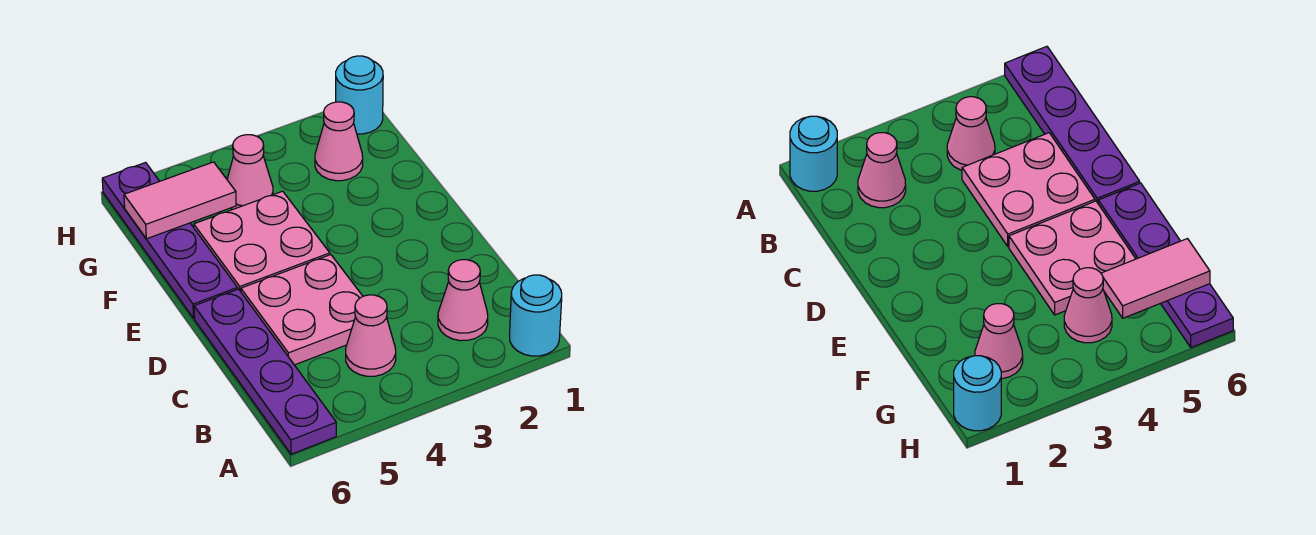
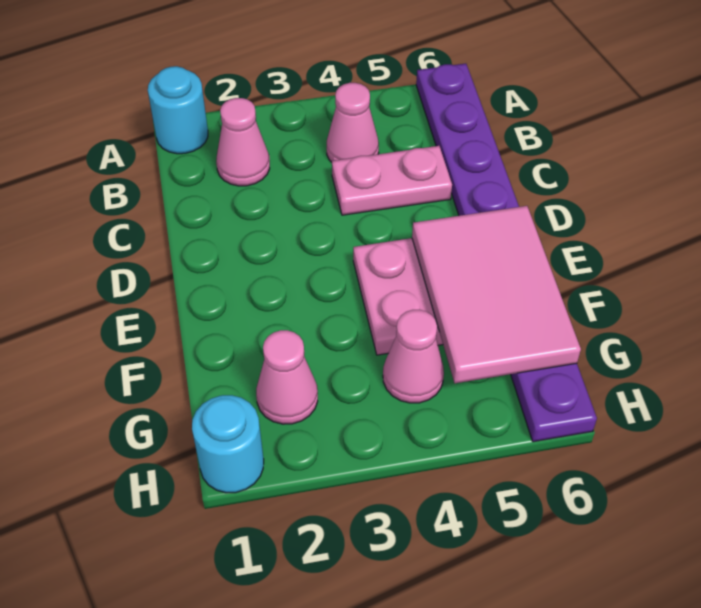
pink 2x2 plate [241,255,363,365] -> pink 1x2 plate [332,146,452,215]
pink 1x2 tile [124,162,236,239] -> pink 2x3 tile [412,206,581,383]

